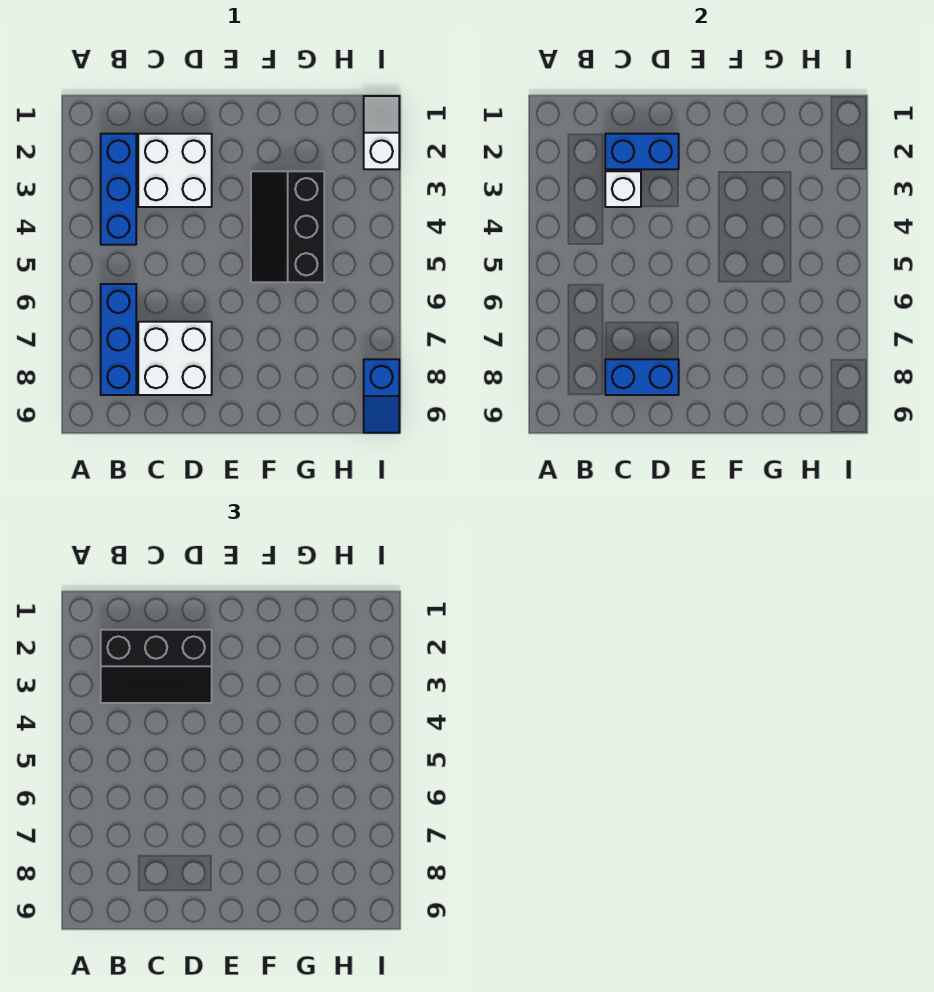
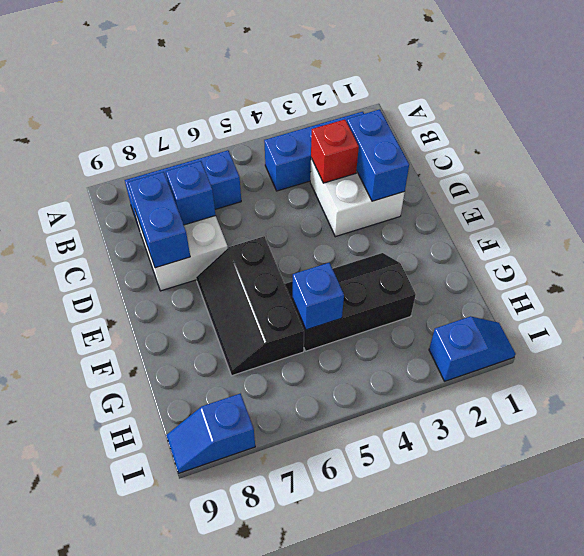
black 2x3 slope [101,630,212,703] -> black 2x3 slope moved to [196,236,304,376]
white 1x1 brick [605,171,641,207] -> red 1x1 brick [311,120,359,183]
none -> blue 1x1 brick [166,161,216,225]
none -> blue 1x1 brick [293,263,344,330]
white 1x2 slope [364,96,399,169] -> blue 1x2 slope [429,316,515,381]

